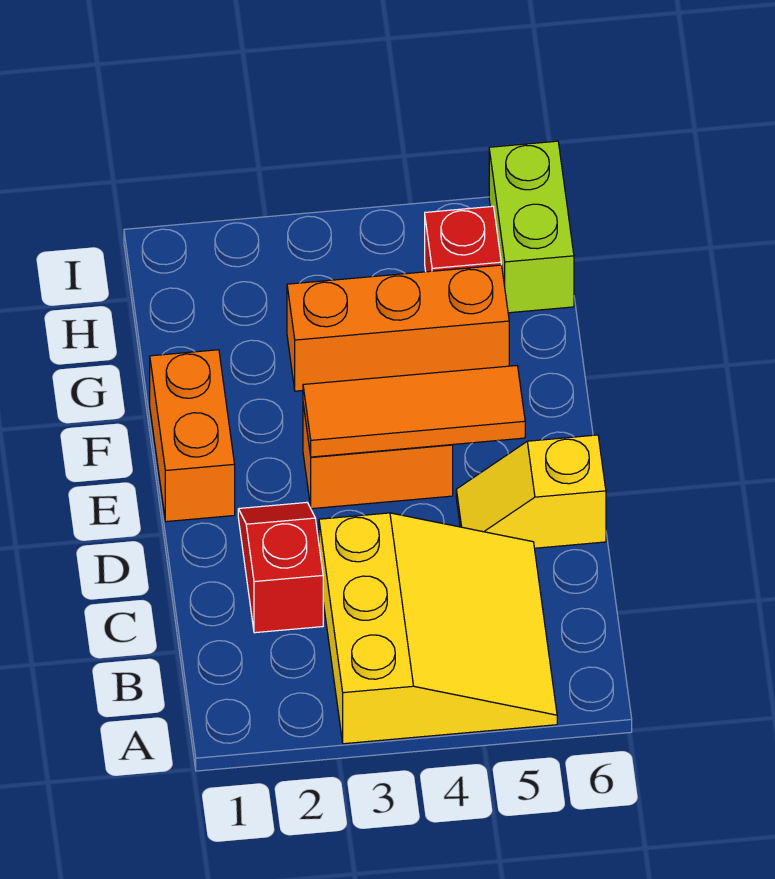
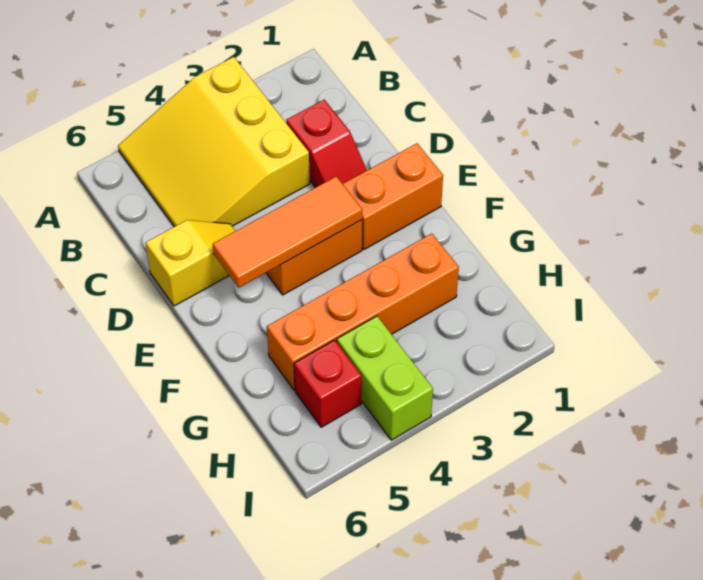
orange 1x2 brick [150,350,235,522] -> orange 1x2 brick turned to [343,144,443,249]
orange 1x3 brick [287,265,509,391] -> orange 1x4 brick [267,234,459,390]
lime 1x2 brick [489,141,574,313] -> lime 1x2 brick moved to [337,316,433,440]

